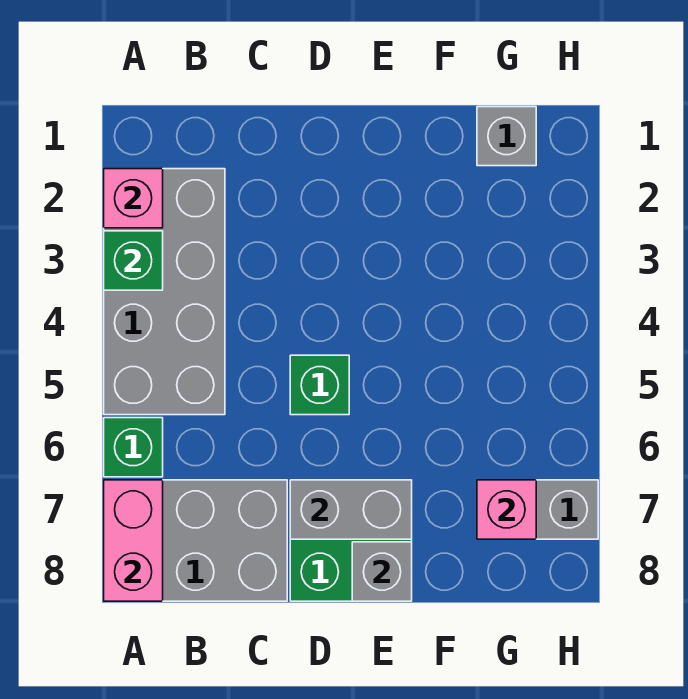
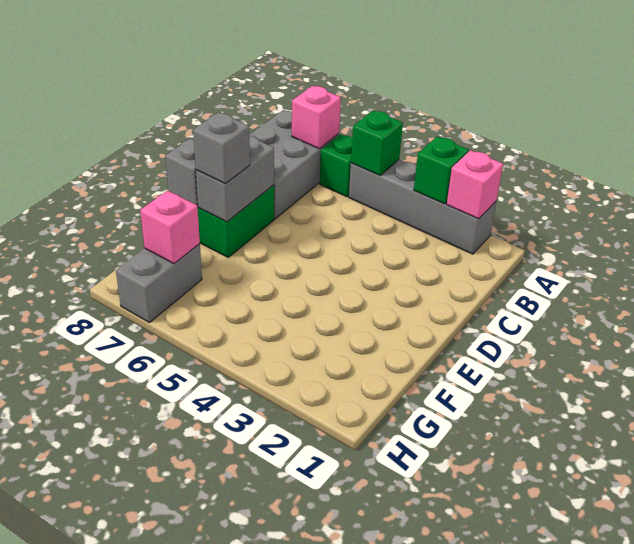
grey 2x4 brick [104,169,225,415] -> grey 1x4 brick [349,159,496,254]
pink 1x2 brick [104,480,163,601] -> pink 1x1 brick [292,86,341,149]
green 1x1 brick [290,355,349,415] -> green 1x1 brick moved to [351,110,403,175]
grey 1x1 brick [477,107,536,166] -> grey 1x1 brick moved to [193,112,250,184]

